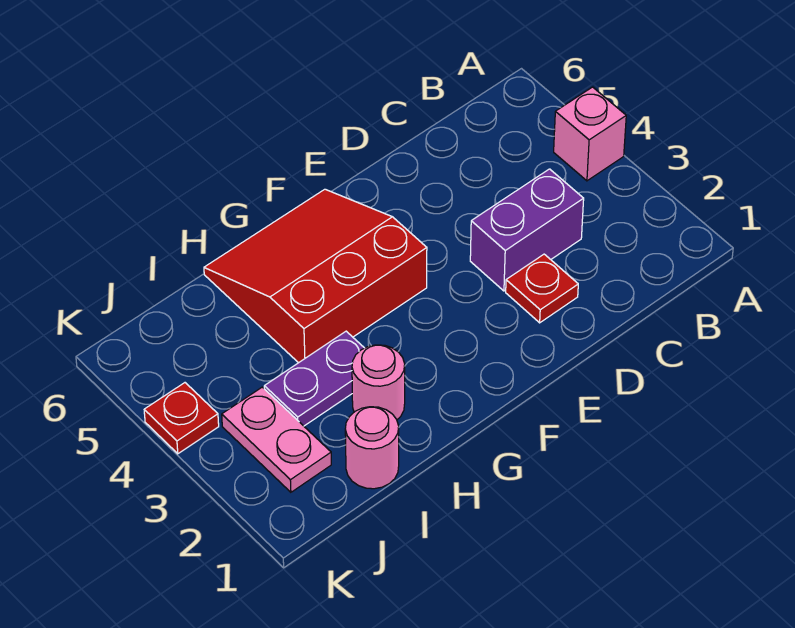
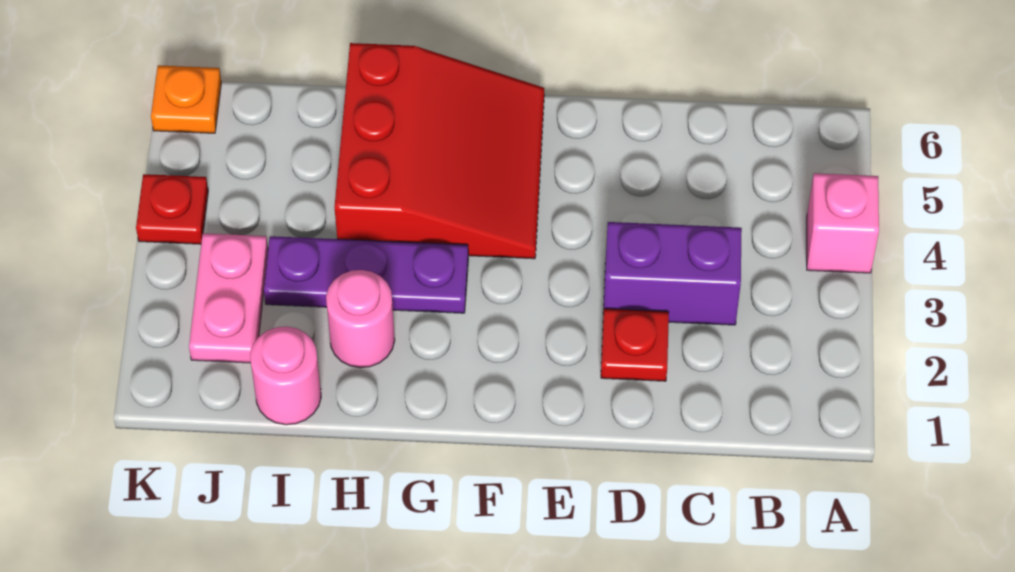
red 3x3 slope [204,189,427,363] -> red 3x3 slope turned to [334,43,544,259]
purple 1x2 plate [264,331,364,426] -> purple 1x3 plate [264,236,468,313]
none -> orange 1x1 plate [151,65,221,133]

